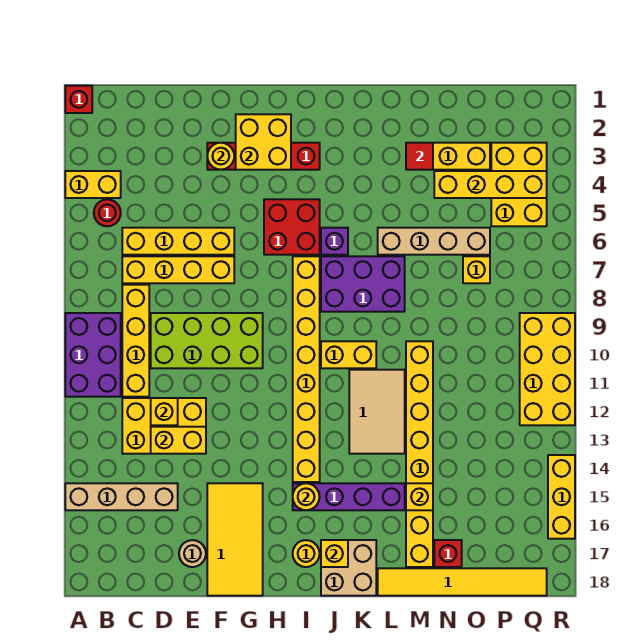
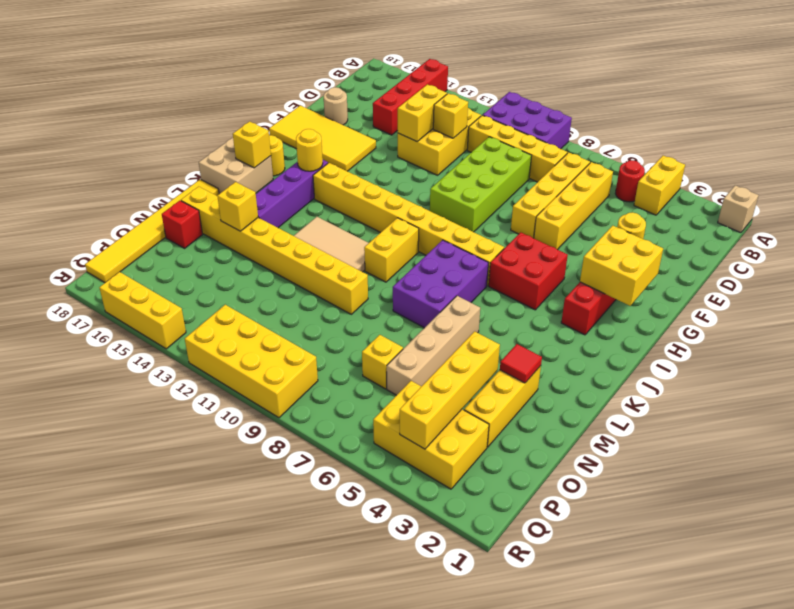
red 1x1 brick [65,86,92,113] -> tan 1x1 brick [718,185,759,233]
tan 1x4 brick [65,483,178,510] -> red 1x4 brick [373,59,448,135]
purple 1x1 brick [321,228,348,255] -> none

